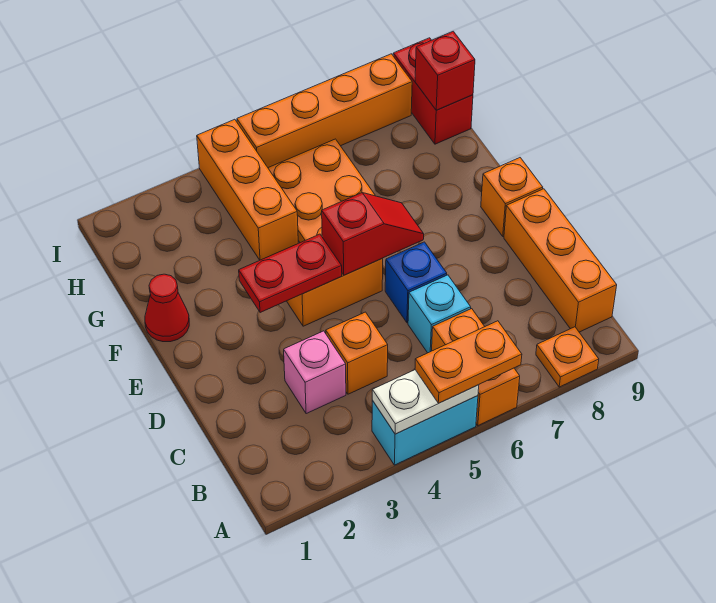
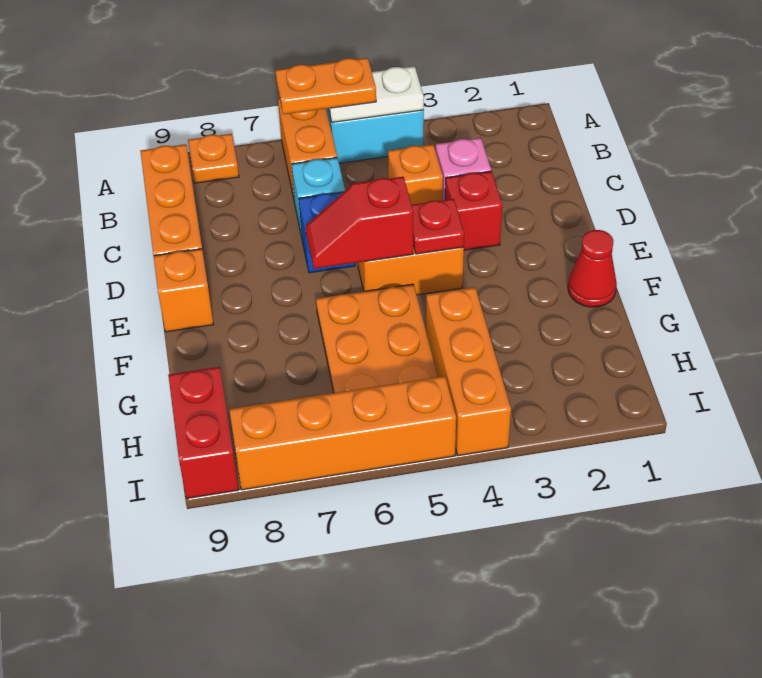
red 1x2 plate [239,234,342,313] -> red 1x1 plate [412,199,464,254]
red 1x1 brick [415,31,475,110] -> red 1x1 brick moved to [445,171,502,250]

